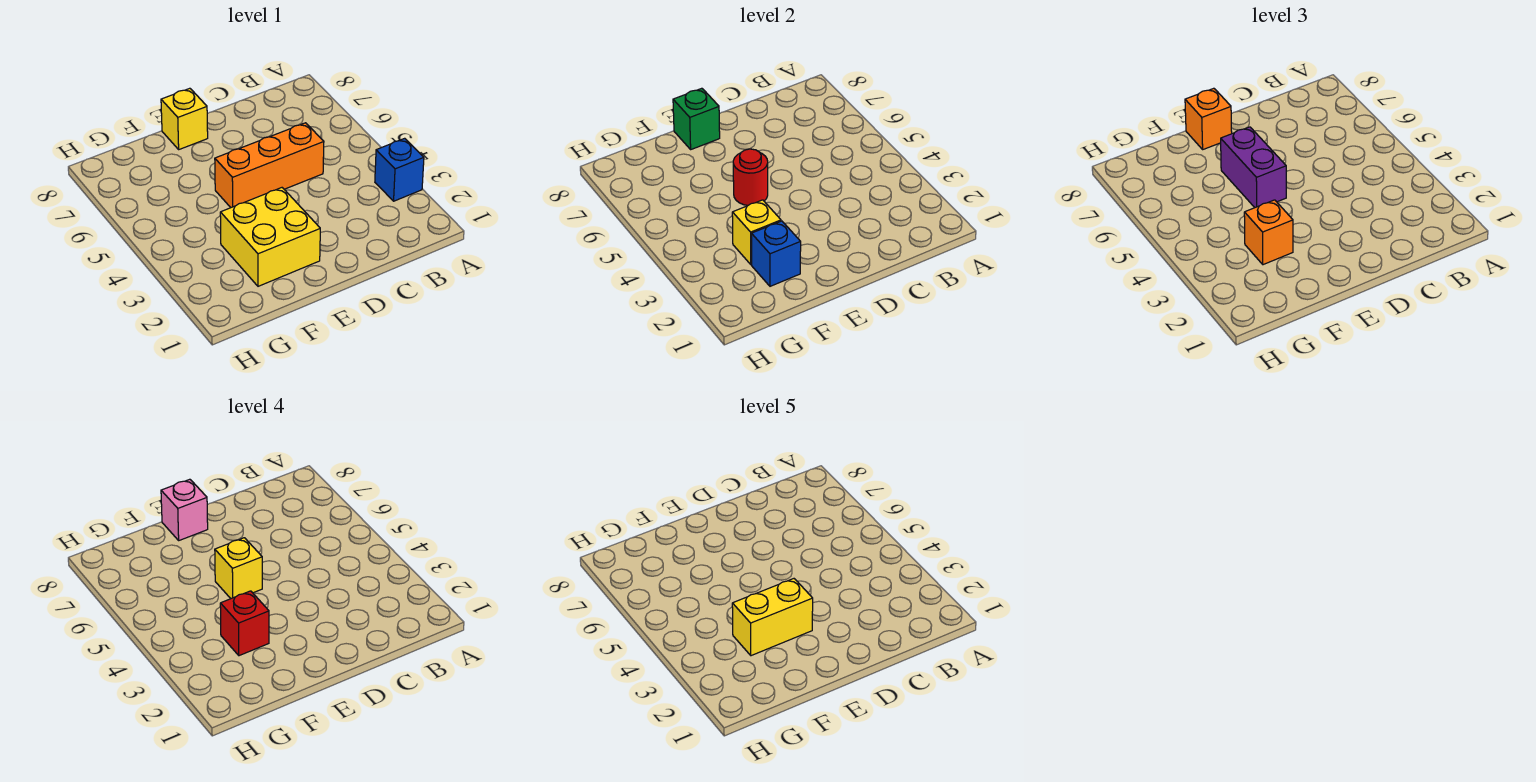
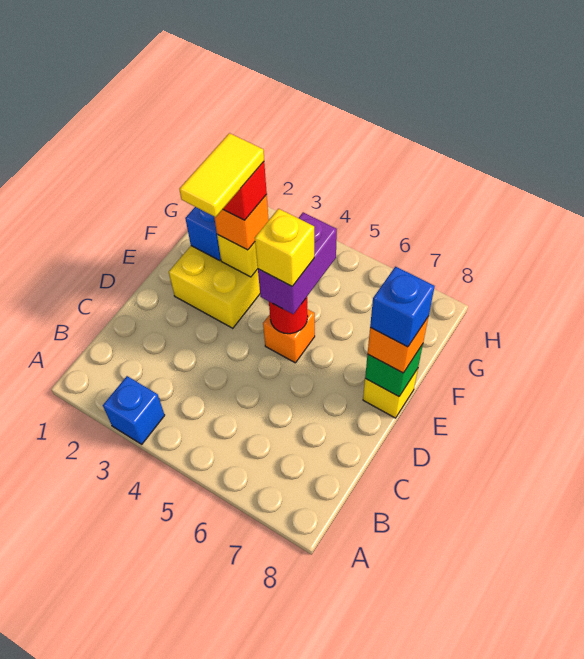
orange 1x3 brick [215,123,324,208] -> orange 1x1 brick [263,309,315,363]
yellow 1x2 brick [732,579,813,656] -> yellow 1x2 tile [179,133,264,217]
purple 1x2 brick [1221,127,1286,208] -> purple 1x2 brick turned to [258,212,337,314]
pink 1x1 brick [161,479,208,540] -> blue 1x1 brick [370,267,435,347]

